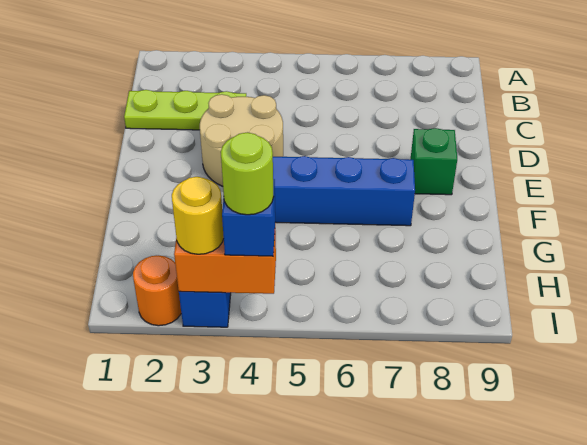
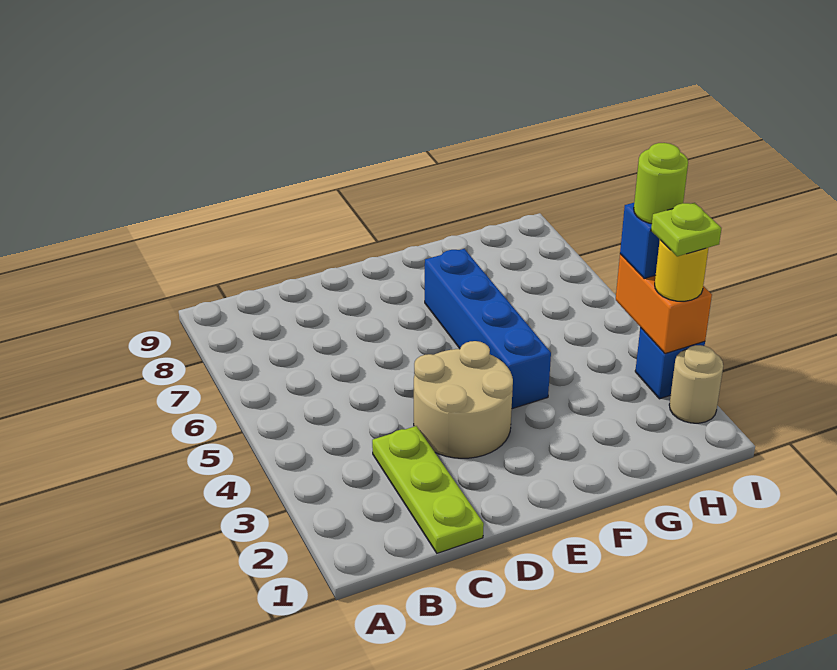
green 1x1 brick [410,128,457,195] -> none
orange 1x1 round brick [133,255,181,326] -> tan 1x1 round brick [669,345,723,423]
none -> lime 1x1 plate [651,203,721,256]

